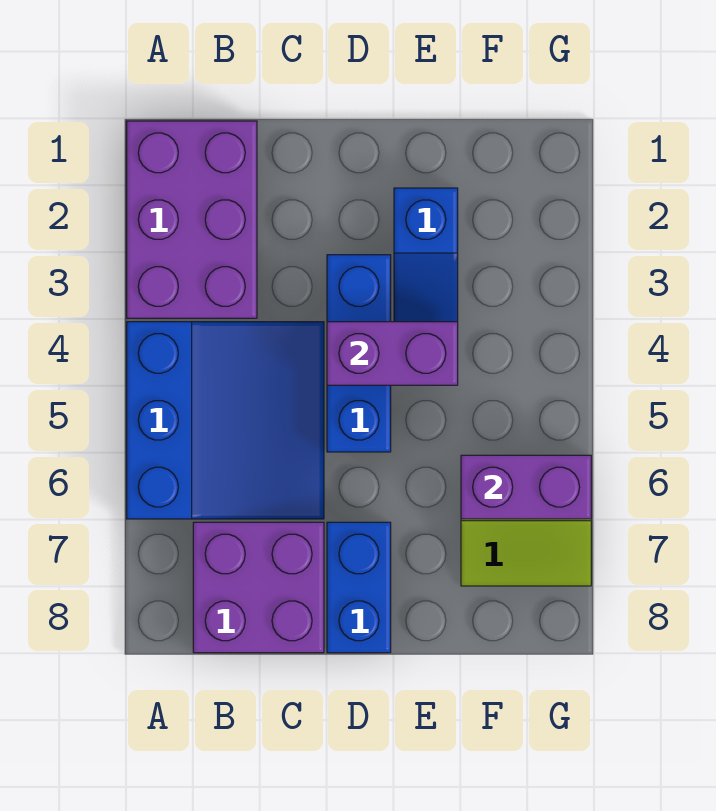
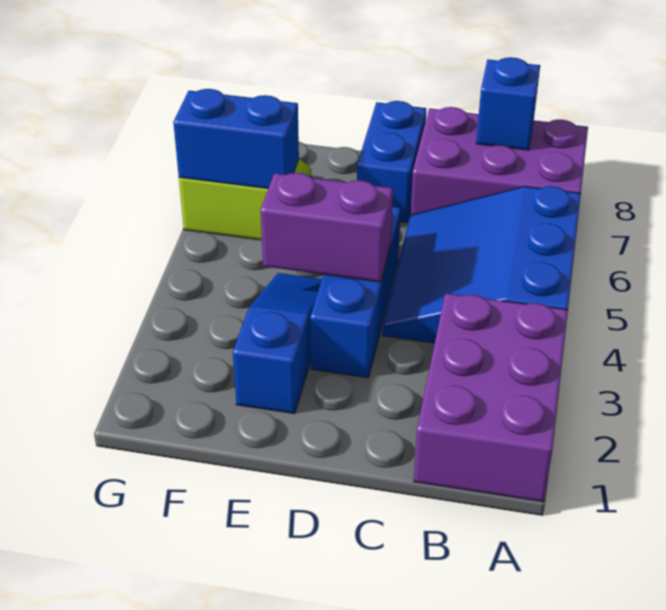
purple 2x2 brick [193,522,324,653] -> purple 2x3 brick [411,107,588,215]
none -> blue 1x1 brick [476,57,540,150]
purple 1x2 brick [461,455,591,519] -> blue 1x2 brick [173,89,299,189]

